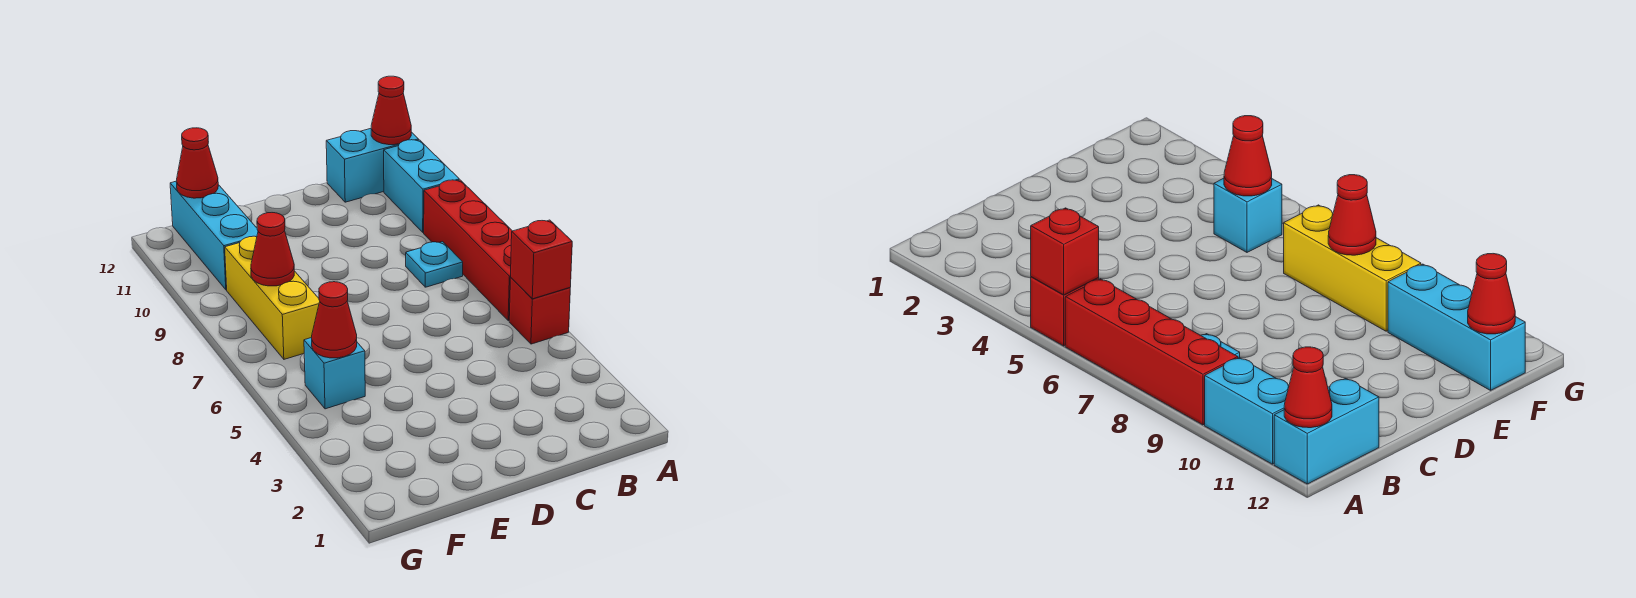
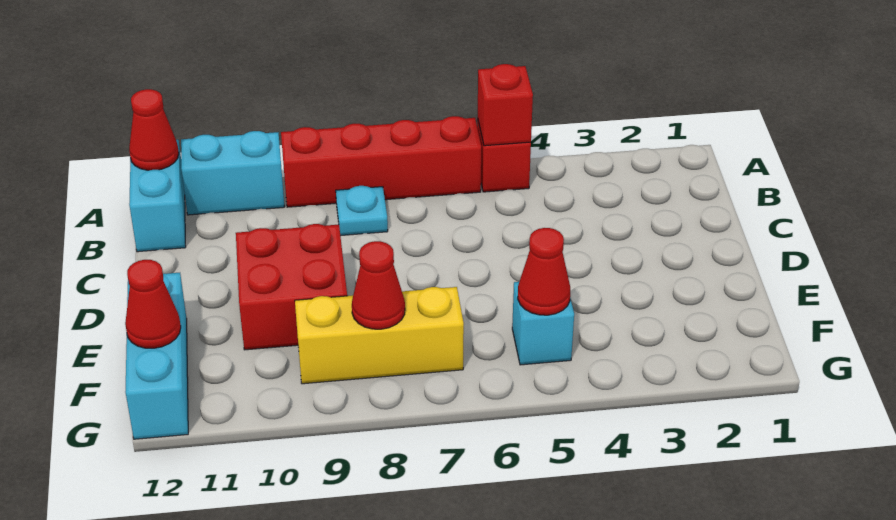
none -> red 2x2 brick [236,224,347,350]
cyan 1x3 brick [170,181,258,290] -> cyan 1x3 brick turned to [125,273,188,439]

